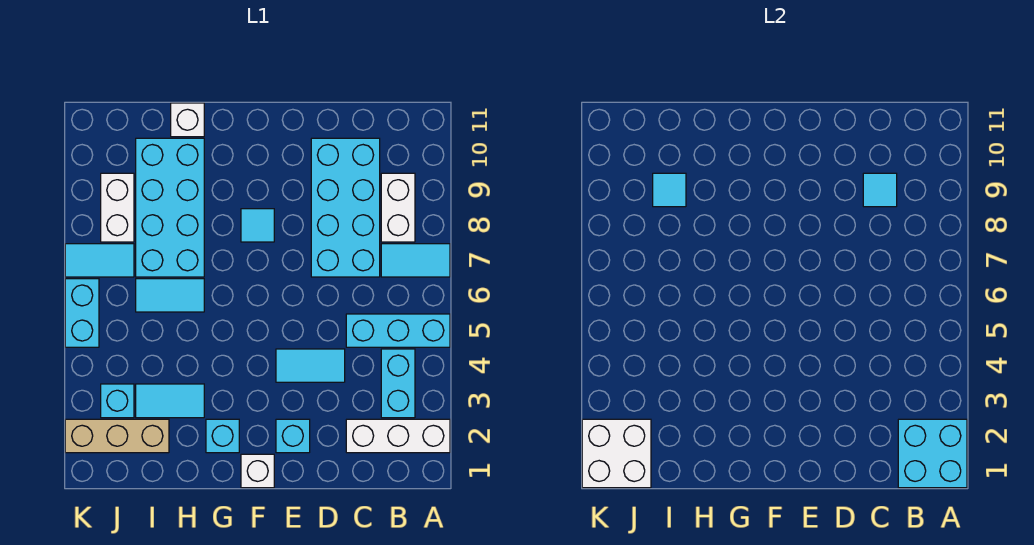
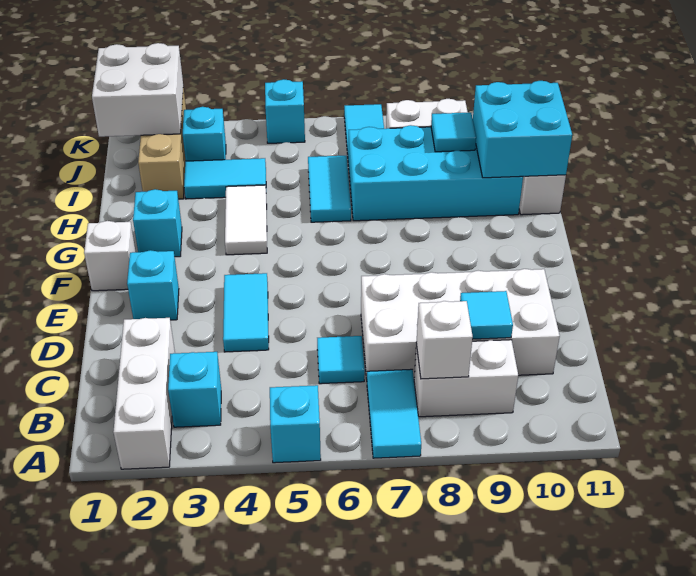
cyan 2x2 brick [898,419,967,488] -> cyan 2x2 brick moved to [473,81,572,178]
cyan 1x3 brick [346,314,450,347] -> cyan 1x1 brick [270,385,321,463]
cyan 1x2 brick [381,349,415,418] -> cyan 1x1 brick [168,352,221,427]
none -> white 1x1 brick [416,301,473,379]
cyan 2x4 brick [311,138,380,277] -> white 2x4 brick [361,269,560,379]
cyan 1x1 tile [241,209,274,242] -> cyan 1x1 tile moved to [317,336,365,384]
none -> white 1x2 tile [225,185,267,255]
cyan 1x2 tile [136,384,204,418] -> cyan 1x2 tile turned to [184,158,266,199]
cyan 1x2 brick [65,279,99,347] -> cyan 1x1 brick [265,79,305,143]

